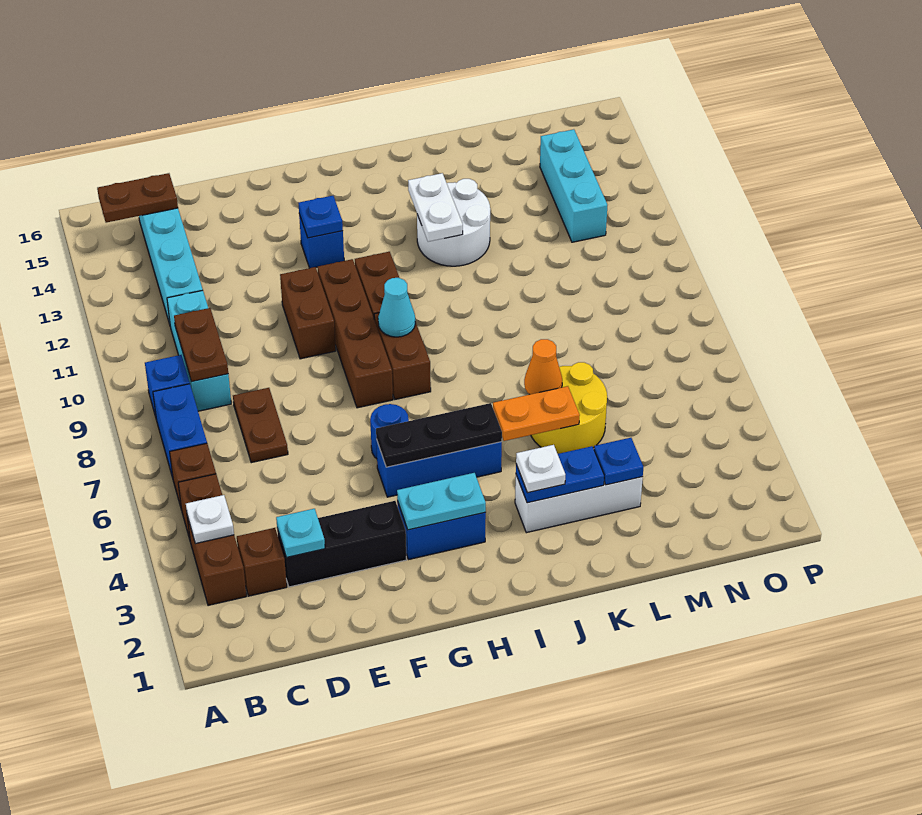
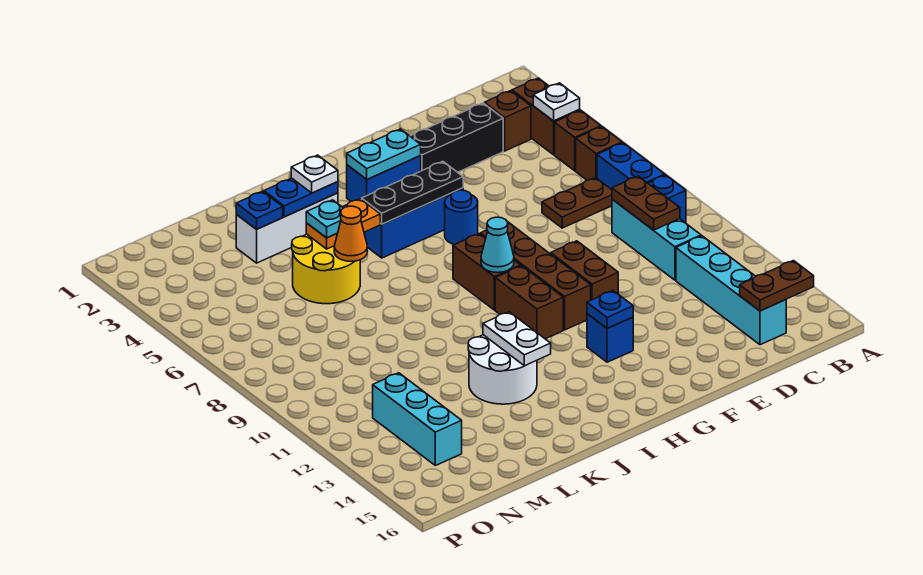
cyan 1x1 plate [276,509,325,557] -> cyan 1x1 plate moved to [306,200,343,238]
brown 1x2 plate [233,388,288,463] -> brown 1x2 plate turned to [542,178,612,228]

